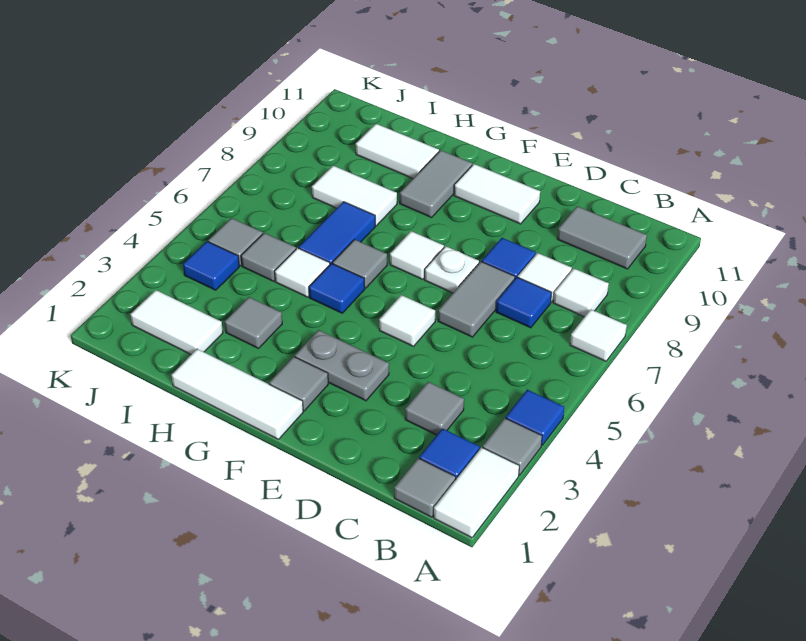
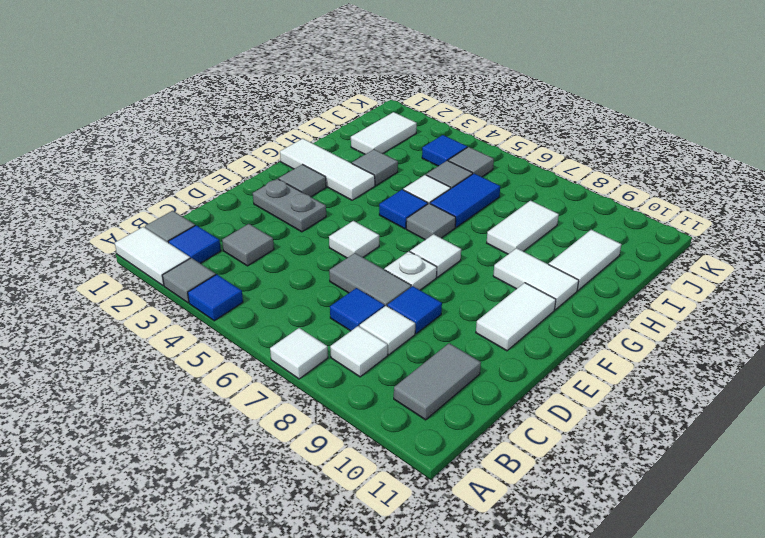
grey 1x2 plate [295,330,389,401] -> grey 1x2 plate turned to [253,179,326,232]
white 1x3 tile [172,349,303,439] -> white 1x3 tile turned to [280,139,375,200]
grey 1x2 tile [400,150,472,217] -> white 1x2 tile [493,248,579,310]
blue 1x2 tile [299,202,375,264] -> blue 1x2 tile turned to [430,174,500,227]

